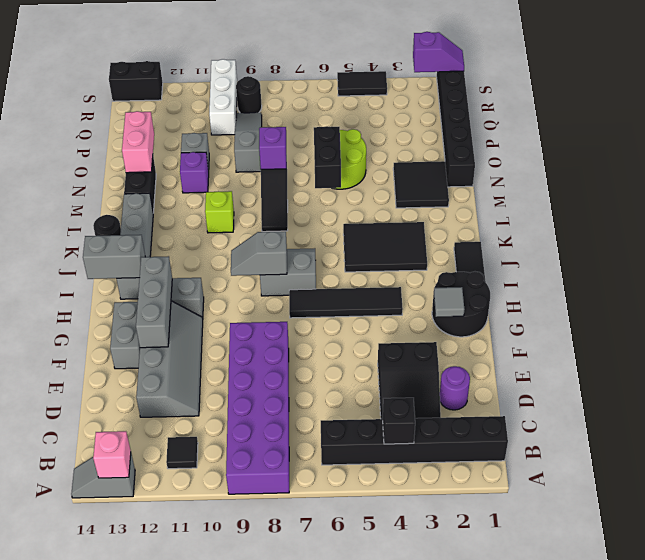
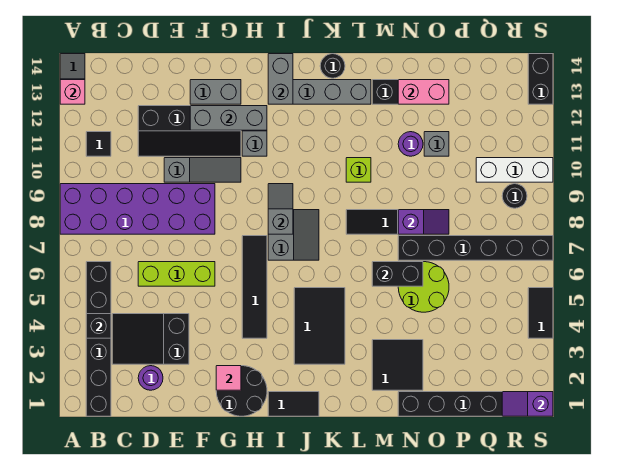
none -> lime 1x3 brick [138,262,215,286]
grey 2x4 slope [136,301,203,417] -> black 2x4 slope [138,106,241,156]
grey 1x1 tile [434,287,464,317] -> pink 1x1 tile [216,366,241,390]
none -> black 1x6 brick [398,236,553,260]
purple 1x1 brick [180,152,209,193] -> purple 1x1 round brick [398,132,423,156]
grey 1x3 slope [234,113,262,172] -> grey 1x3 slope moved to [164,158,241,182]
purple 1x2 slope [413,32,464,72] -> purple 1x2 slope turned to [502,392,553,416]

